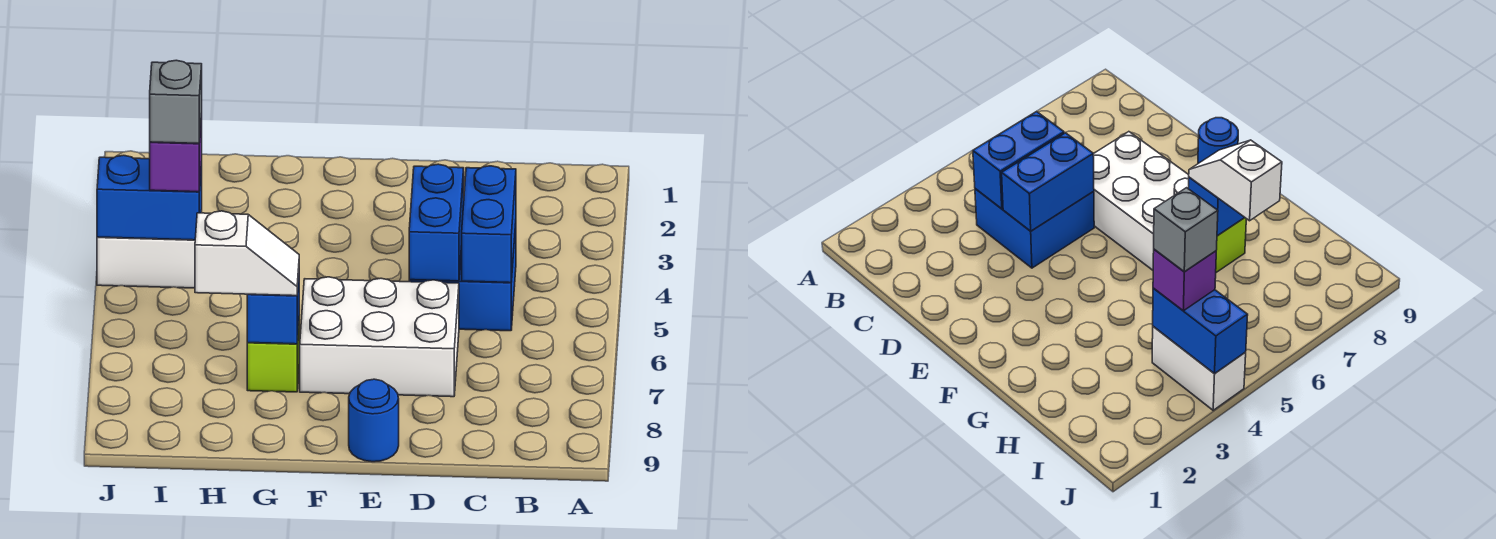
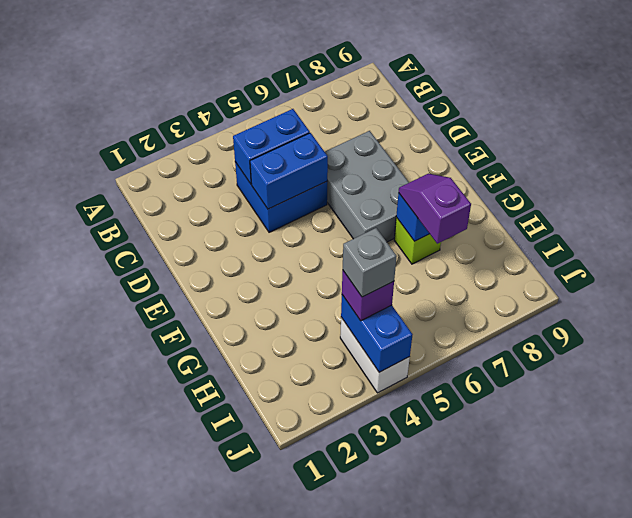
white 2x3 brick [300,277,459,397] -> grey 2x3 brick [325,131,409,242]
blue 1x1 round brick [349,379,399,462] -> none
white 1x2 slope [195,211,299,296] -> purple 1x2 slope [399,174,471,244]

